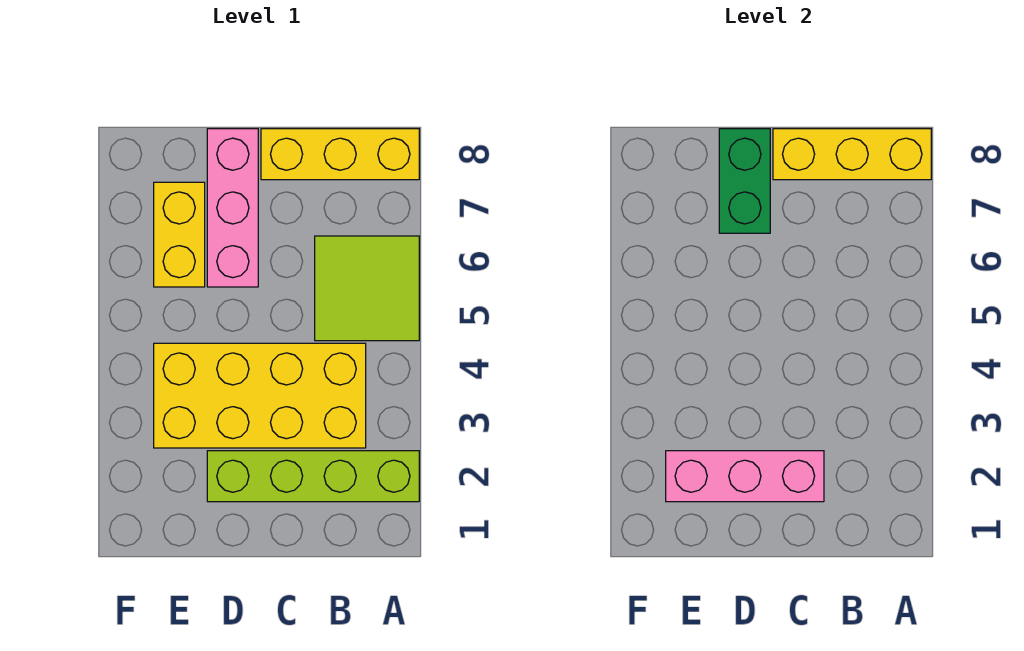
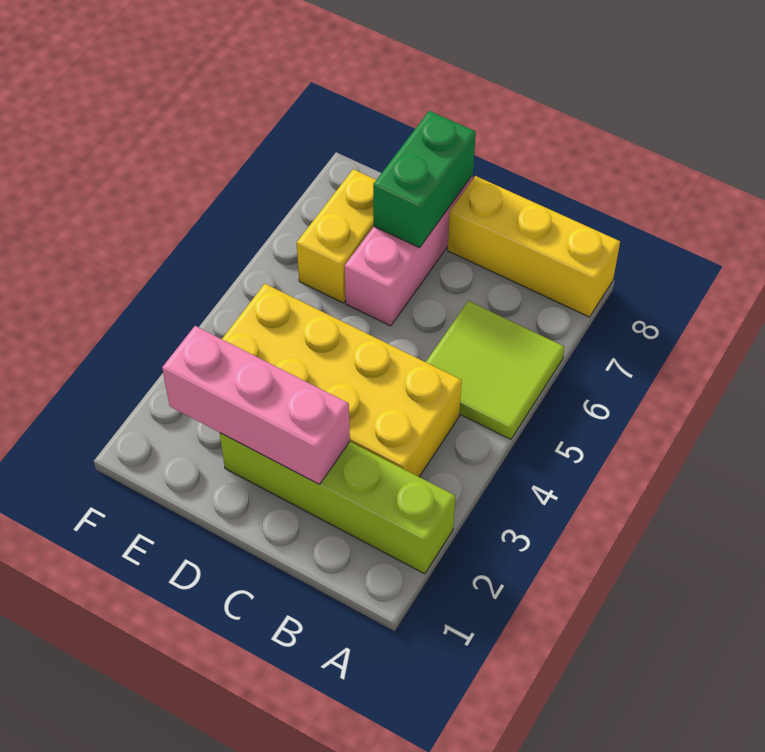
yellow 1x3 brick [773,129,931,180] -> none

